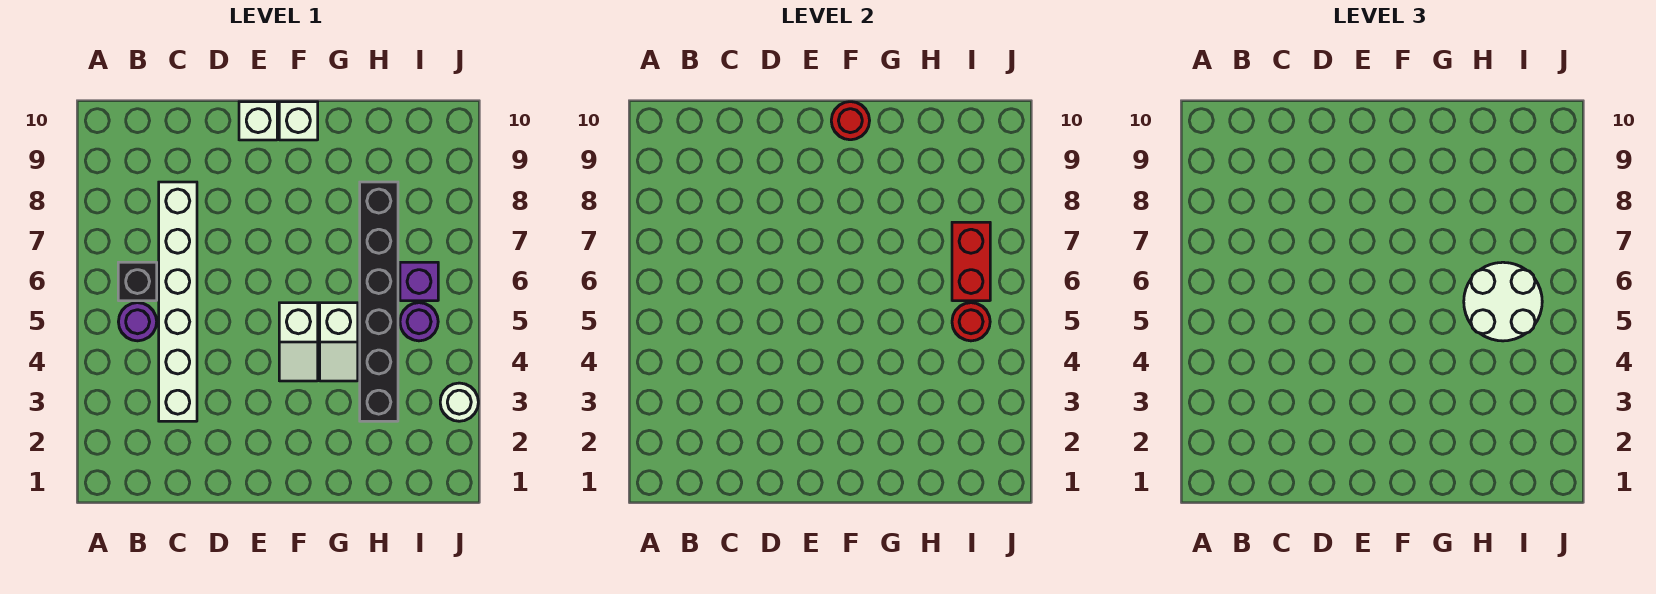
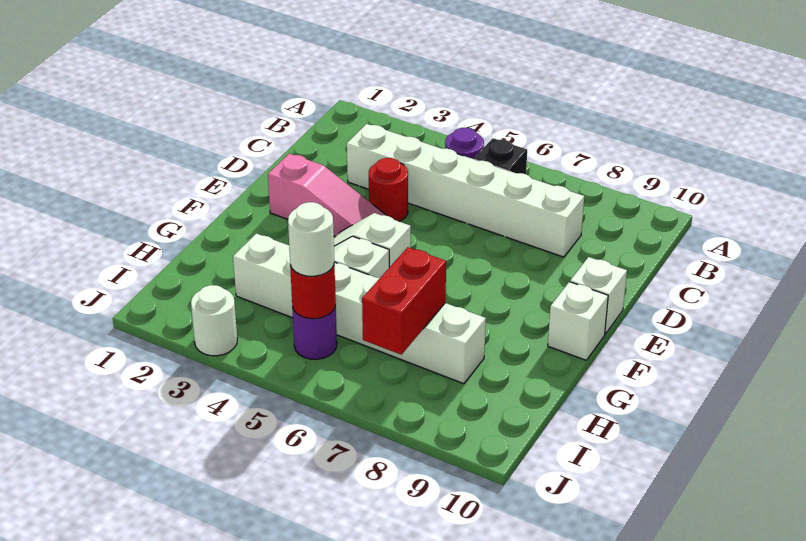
none -> pink 1x3 slope [268,154,387,236]
red 1x1 round brick [831,102,870,140] -> red 1x1 round brick moved to [369,158,408,222]
black 1x6 brick [360,182,398,421] -> white 1x6 brick [233,234,486,384]
white 2x2 round brick [1464,262,1542,341] -> white 1x1 round brick [288,202,334,276]
purple 1x1 brick [400,262,438,301] -> none
red 1x2 brick [952,222,990,301] -> red 1x2 brick turned to [362,247,446,354]

